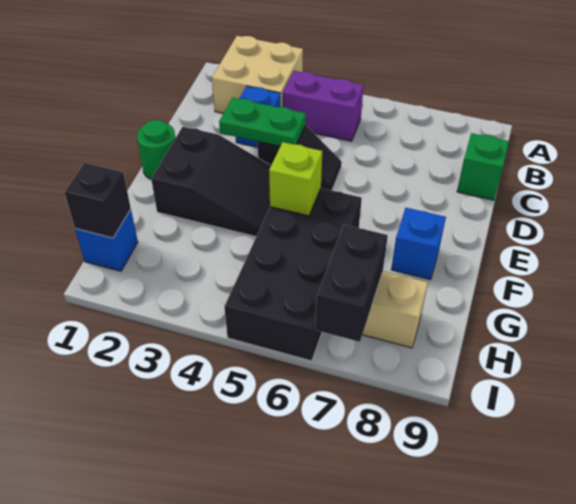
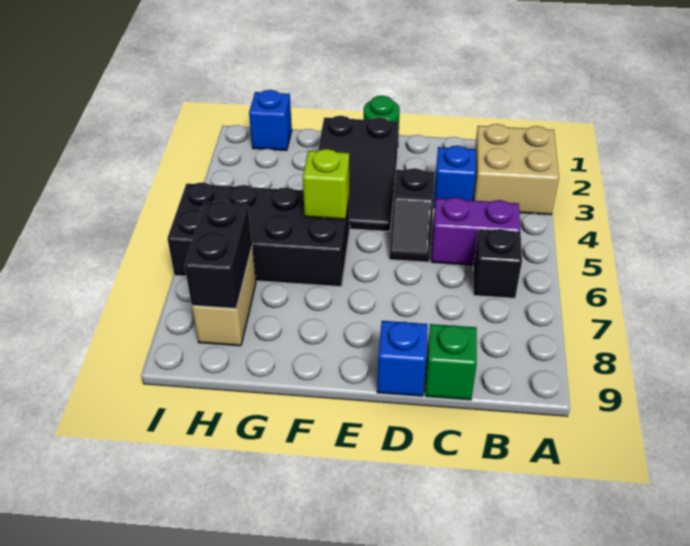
purple 1x2 brick [283,71,364,141] -> purple 1x2 brick turned to [431,198,520,265]
green 1x2 plate [219,98,306,146] -> none
blue 1x1 brick [391,208,446,280] -> blue 1x1 brick moved to [377,321,428,396]
black 1x1 brick [65,163,131,238] -> black 1x1 brick moved to [473,229,522,298]
black 1x2 brick [315,225,388,342] -> black 1x2 brick turned to [184,201,252,308]

